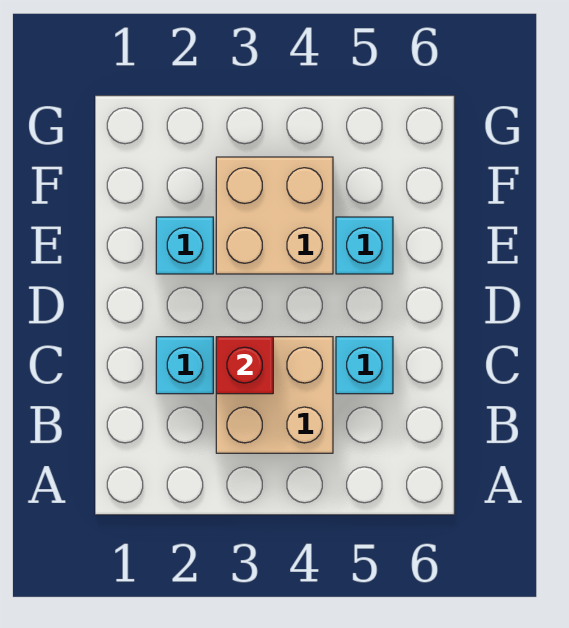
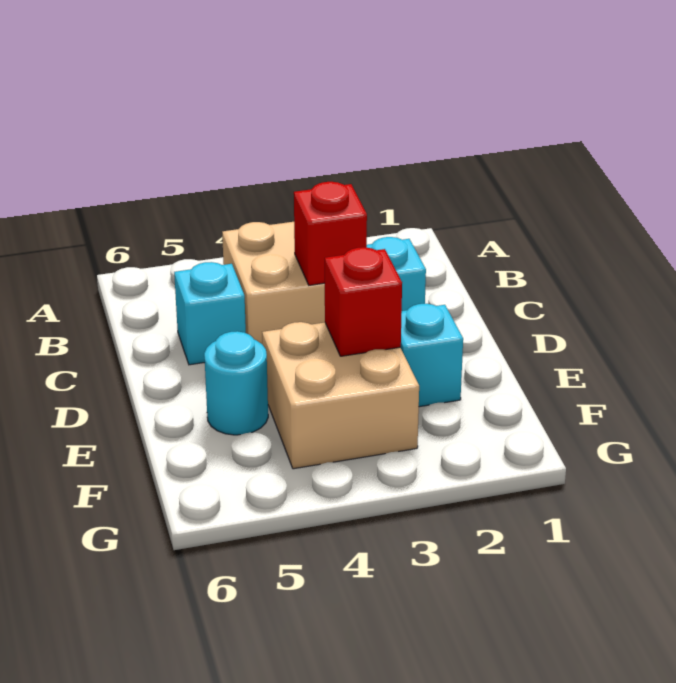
none -> red 1x1 brick [325,247,402,356]
cyan 1x1 brick [336,217,393,274] -> cyan 1x1 round brick [204,331,268,435]

